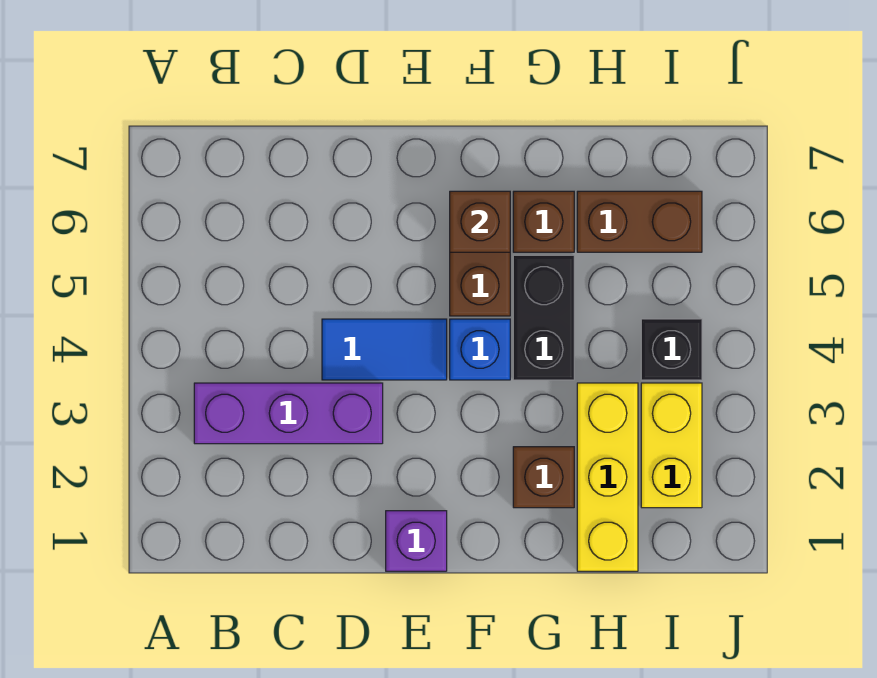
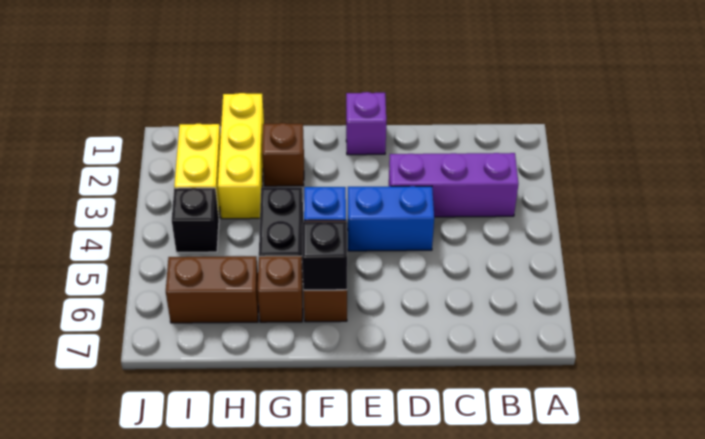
blue 1x2 tile [322,319,447,380] -> blue 1x2 brick [348,186,434,251]
brown 1x1 brick [450,191,510,252] -> black 1x1 brick [302,221,347,290]

